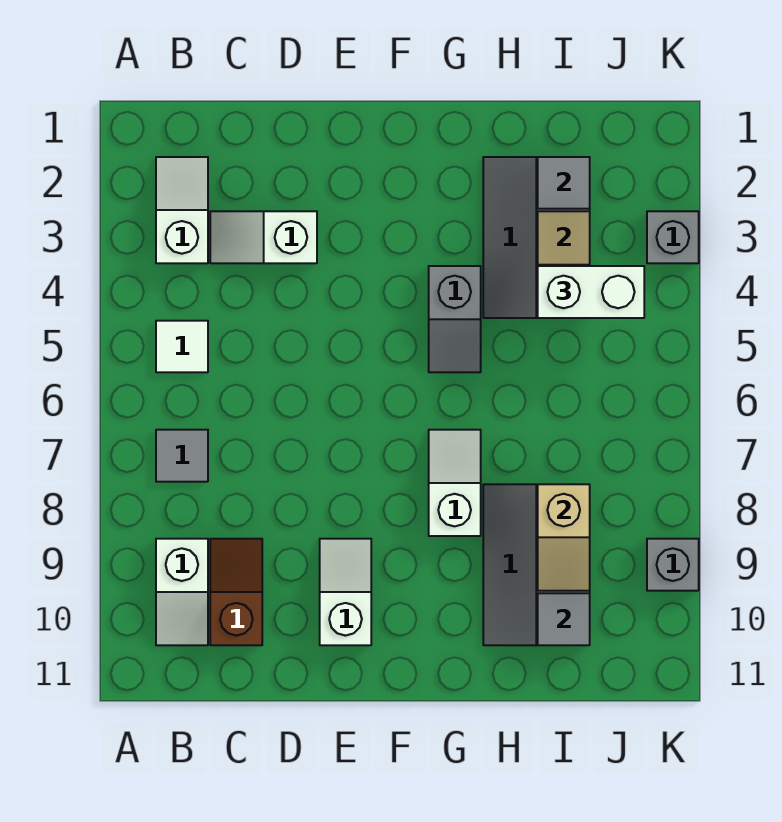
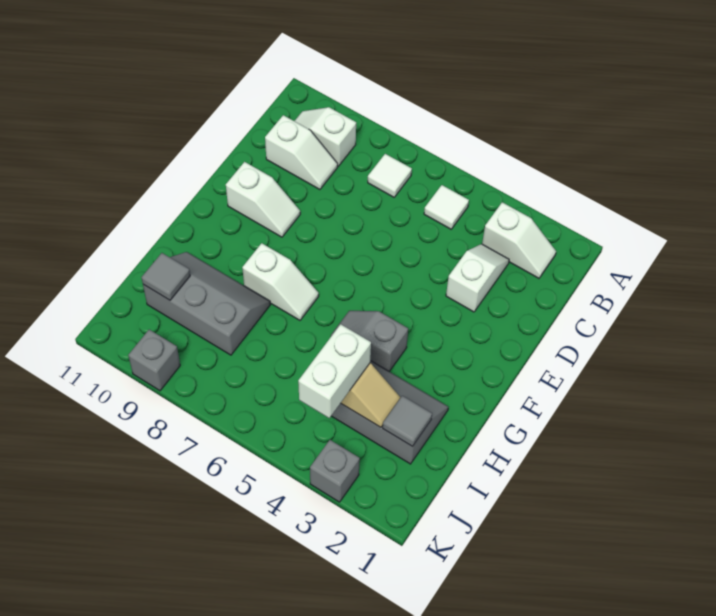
grey 1x1 tile [156,430,208,482] -> white 1x1 tile [368,154,412,197]
brown 1x2 slope [210,539,262,645] -> white 1x2 slope [265,115,338,190]
tan 1x2 slope [538,484,590,591] -> none

